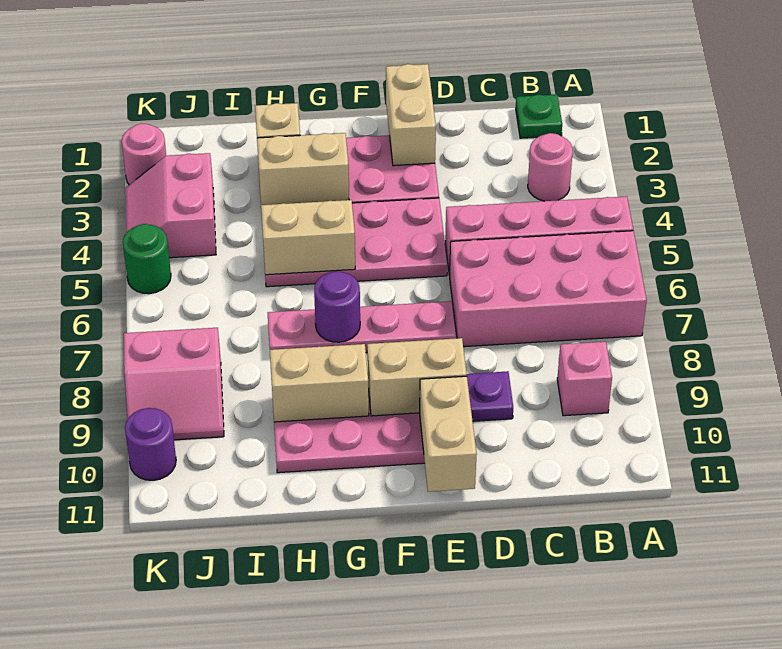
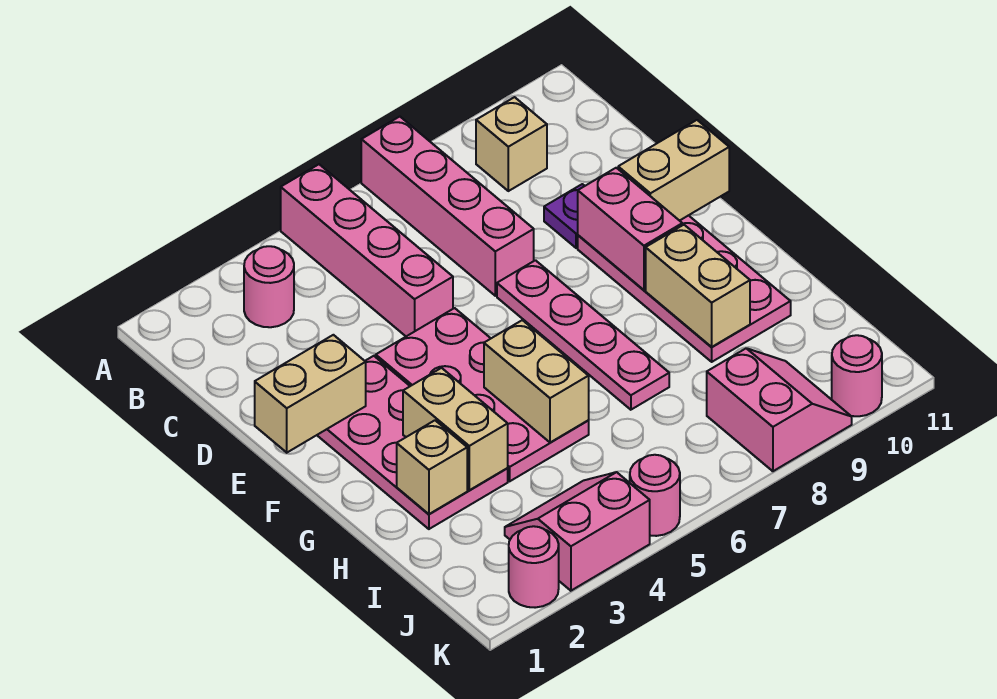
pink 2x4 brick [450,231,647,347] -> pink 1x4 brick [361,117,534,296]
green 1x1 plate [516,94,562,138] -> none
pink 1x1 brick [557,342,612,416] -> tan 1x1 brick [476,97,547,191]
tan 1x2 brick [367,338,467,416] -> pink 1x2 brick [578,168,682,290]
purple 1x1 round brick [314,271,360,342] -> none
pink 2x2 slope [125,153,216,258] -> pink 2x2 slope turned to [505,472,650,591]
green 1x1 round brick [123,224,171,294] -> pink 1x1 round brick [630,455,680,536]
purple 1x1 round brick [125,408,176,480] -> pink 1x1 round brick [832,335,882,416]

